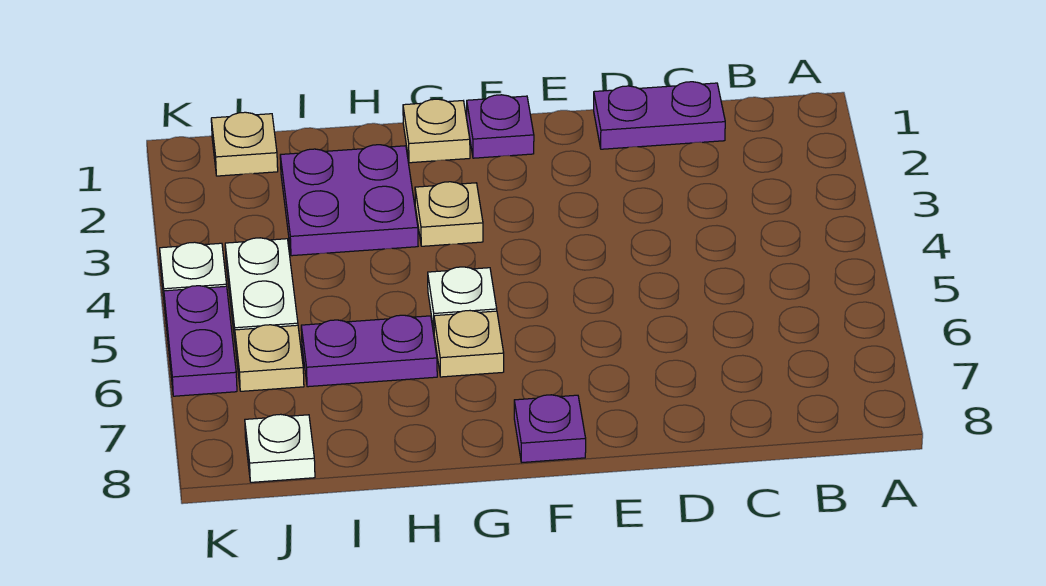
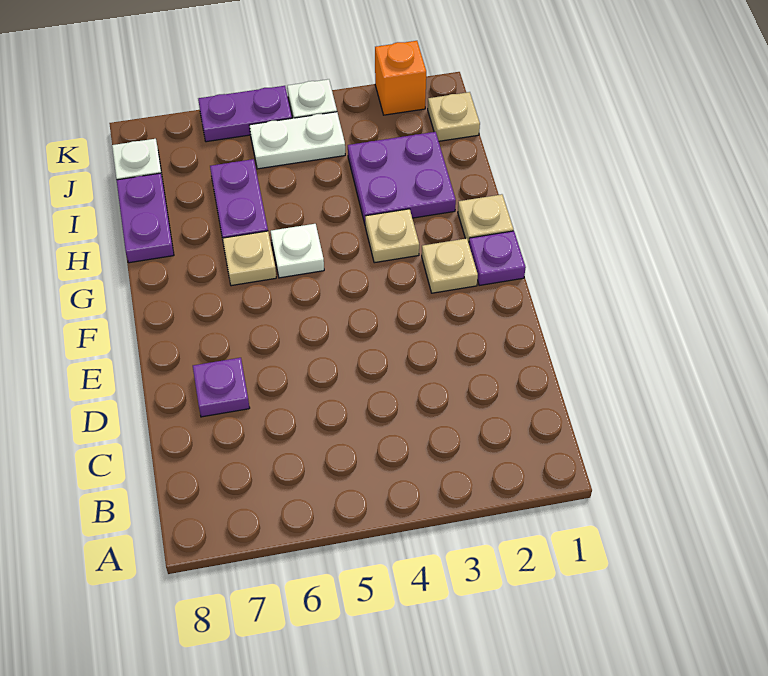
purple 1x2 plate [594,82,725,149] -> purple 1x2 plate moved to [117,173,174,263]
purple 1x1 plate [514,395,586,462] -> purple 1x1 plate moved to [193,358,250,417]
tan 1x1 plate [235,325,304,391] -> tan 1x1 plate moved to [422,238,478,293]
none -> orange 1x1 brick [375,41,426,115]

